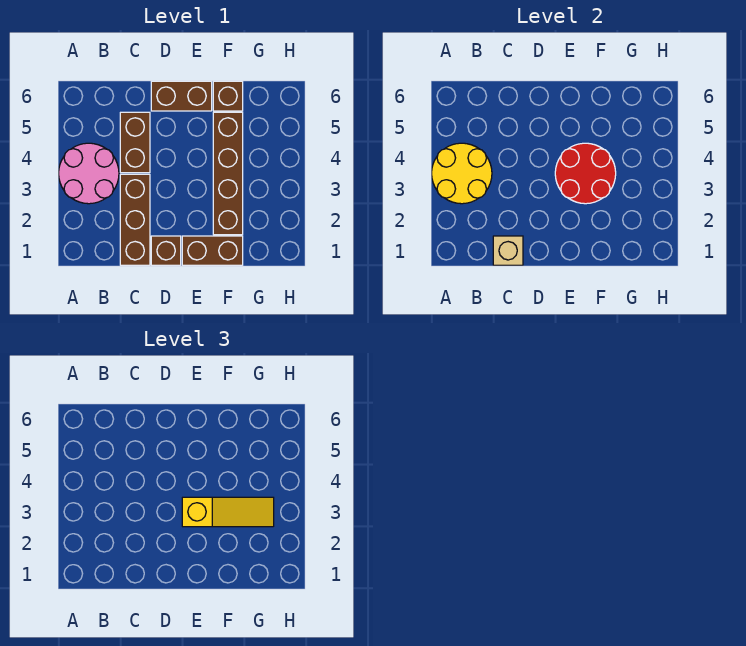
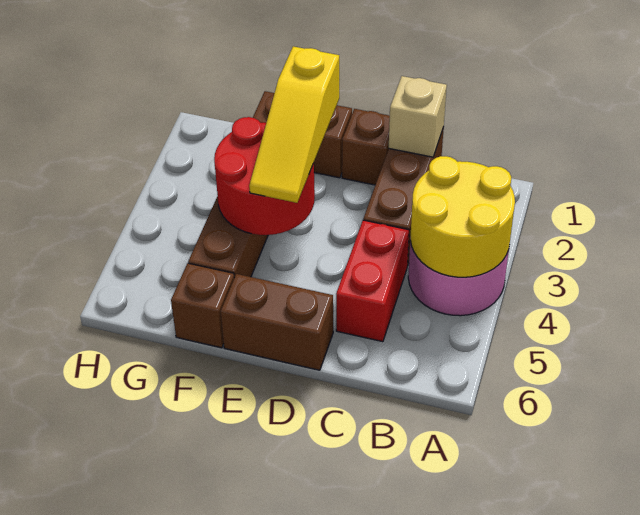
brown 1x2 brick [120,112,150,173] -> red 1x2 brick [336,220,409,342]
yellow 1x3 slope [182,497,274,527] -> yellow 1x3 slope turned to [249,46,339,203]

